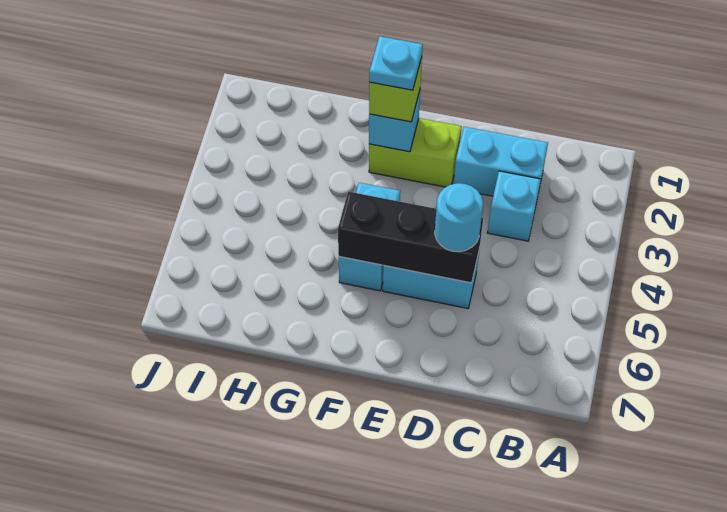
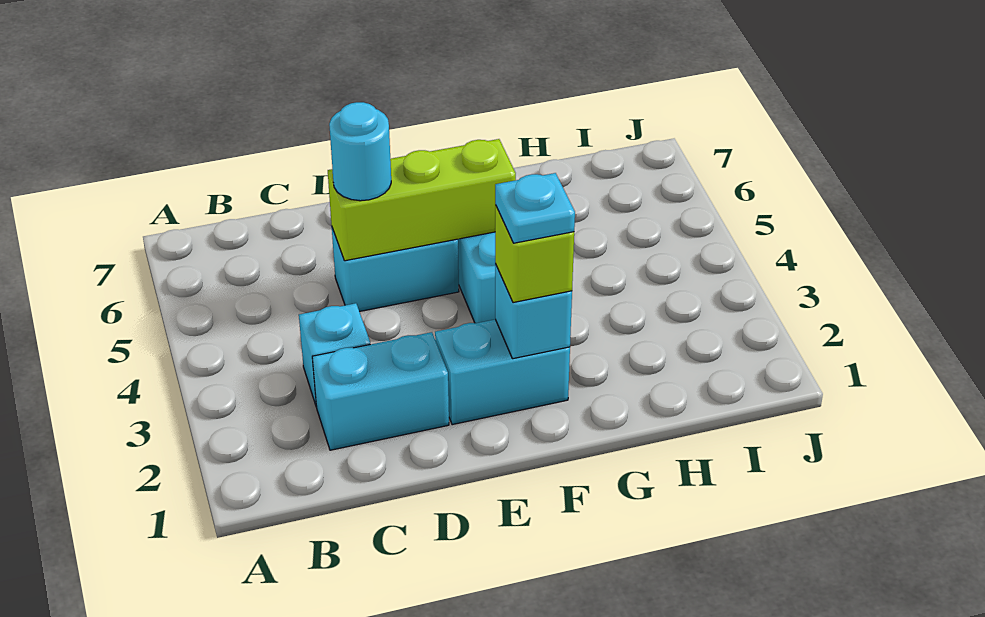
black 1x3 brick [338,191,483,283] -> lime 1x3 brick [328,139,516,261]
lime 1x2 brick [369,118,462,187] -> cyan 1x2 brick [435,319,570,425]

